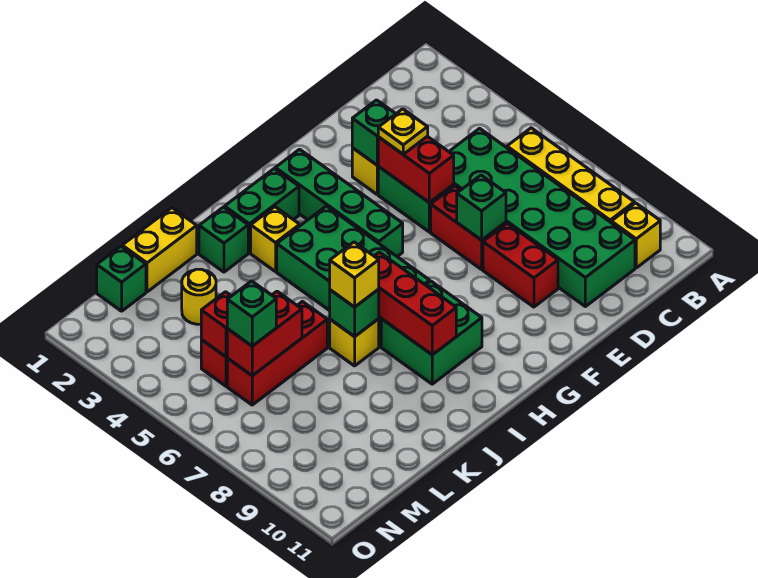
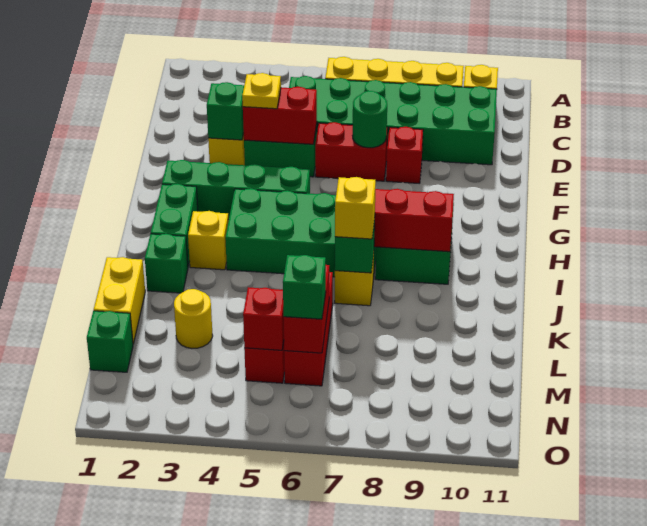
green 1x1 brick [457,175,506,240] -> green 1x1 round brick [353,91,387,148]
red 1x2 brick [483,223,558,307] -> red 1x1 brick [386,127,423,183]

